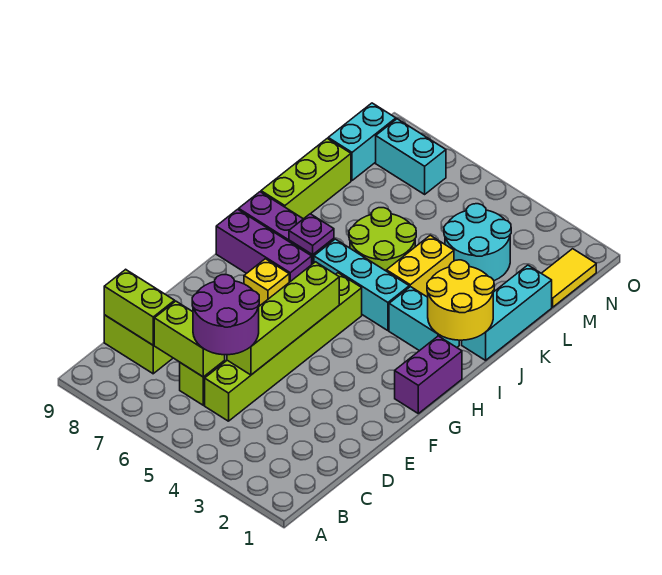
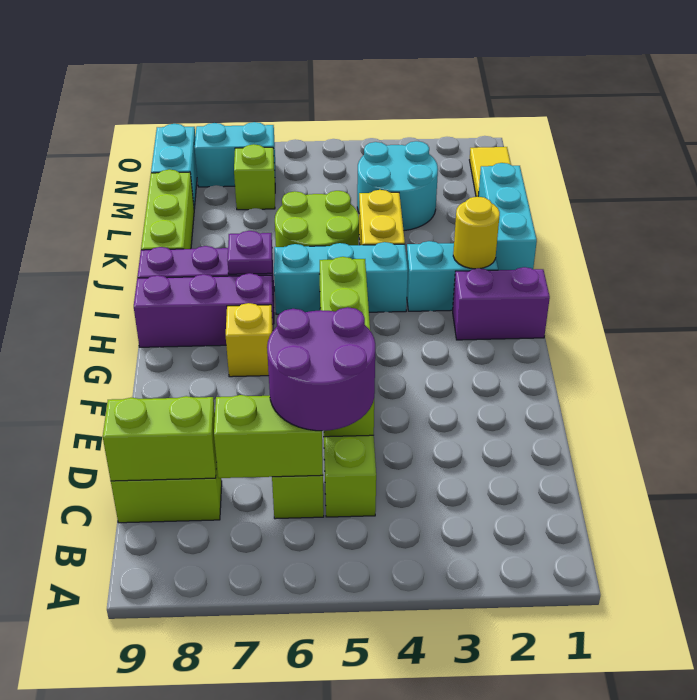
purple 1x2 brick [395,336,462,413] -> purple 1x2 brick turned to [453,267,550,340]
yellow 2x2 round brick [427,260,494,340] -> yellow 1x1 round brick [453,197,500,269]
none -> lime 1x1 brick [234,144,275,210]

